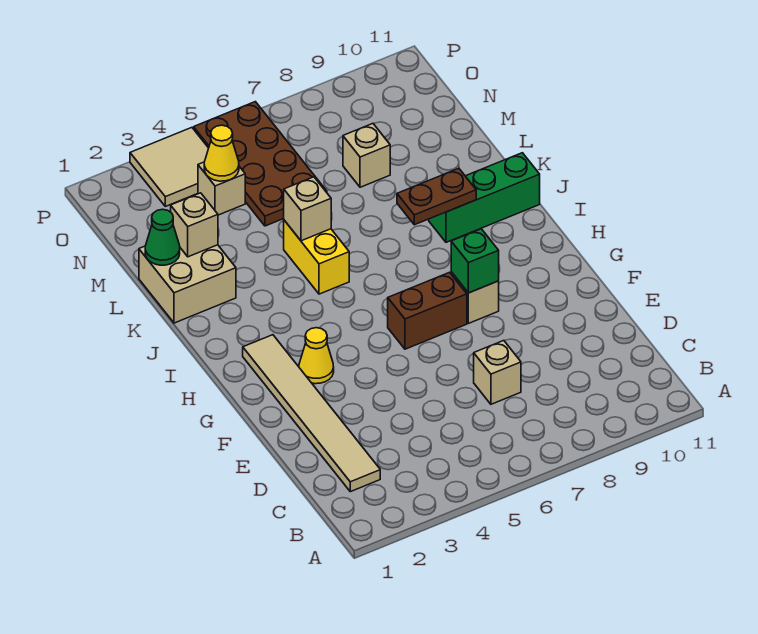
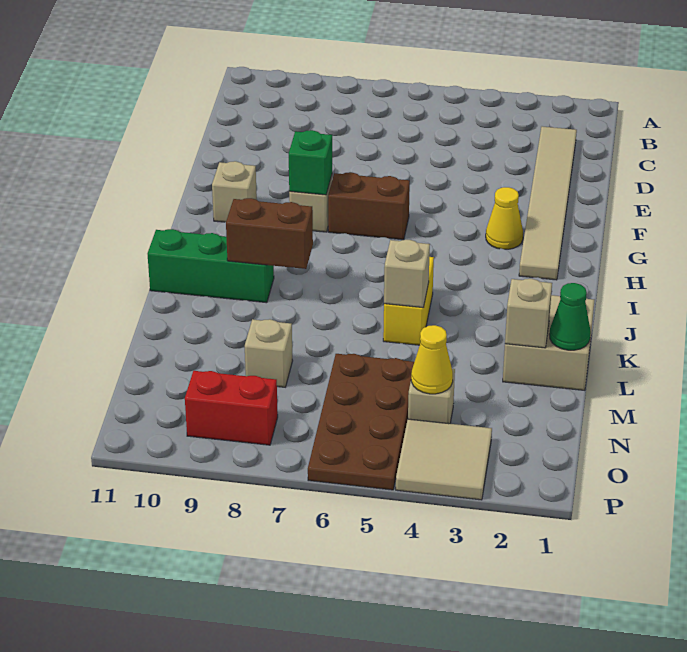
tan 1x1 brick [474,341,521,404] -> tan 1x1 brick moved to [212,161,257,222]
brown 1x2 plate [397,168,476,225] -> brown 1x2 brick [226,198,313,269]
none -> red 1x2 brick [185,371,278,445]

